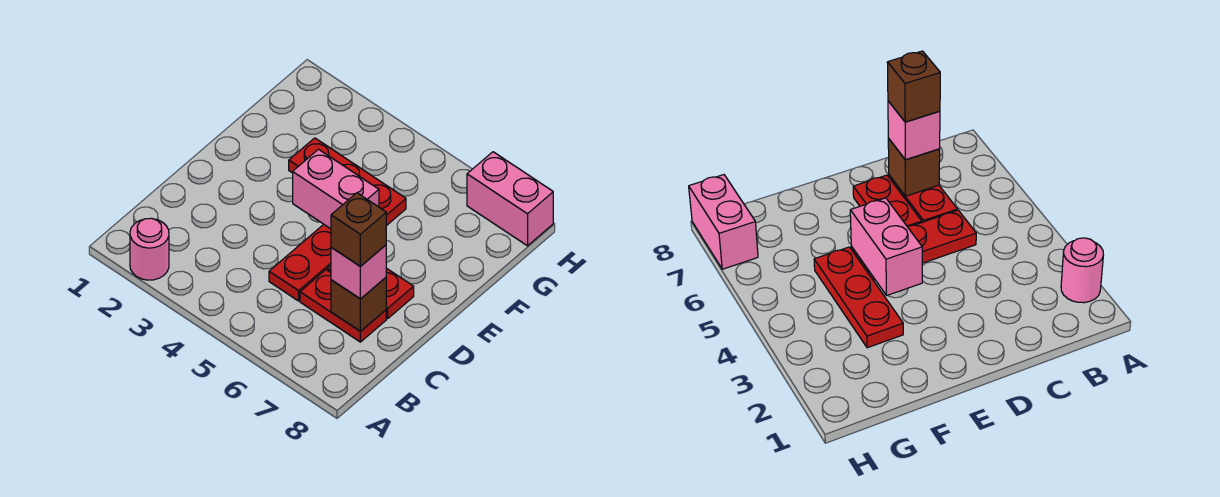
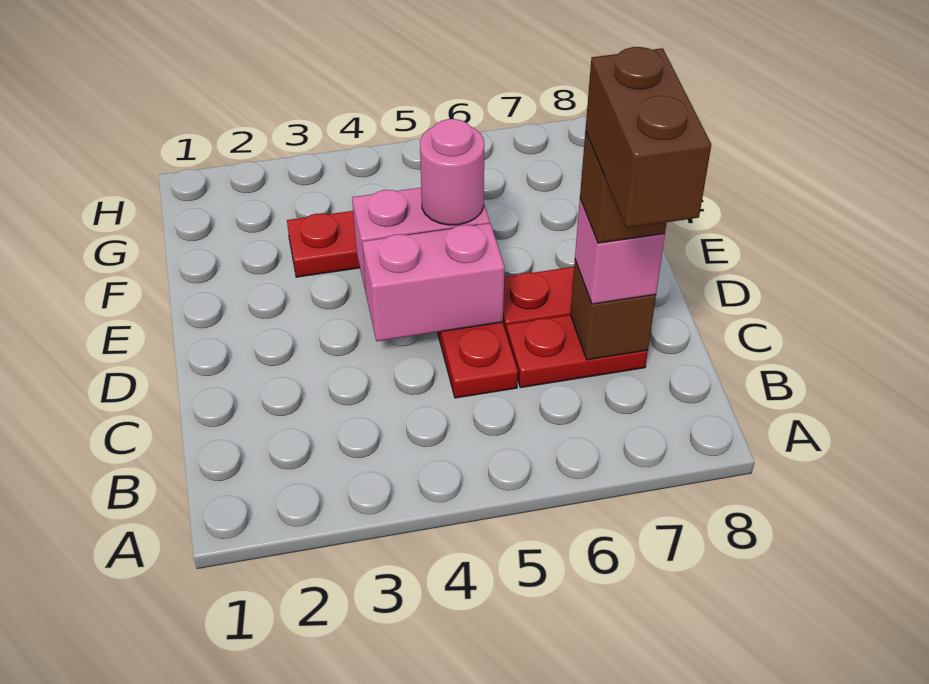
pink 1x1 round brick [130,218,169,280] -> pink 1x1 round brick moved to [420,119,484,225]
none -> brown 1x2 brick [585,47,711,228]
pink 1x2 brick [467,152,553,246] -> pink 1x2 brick moved to [362,223,505,341]

